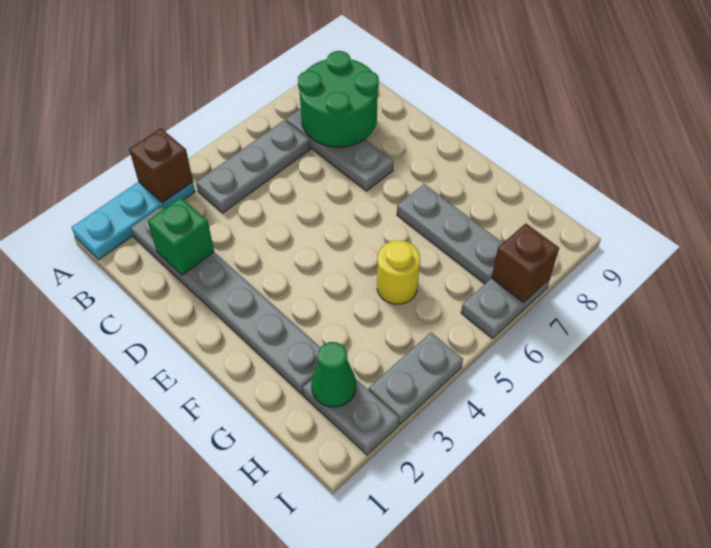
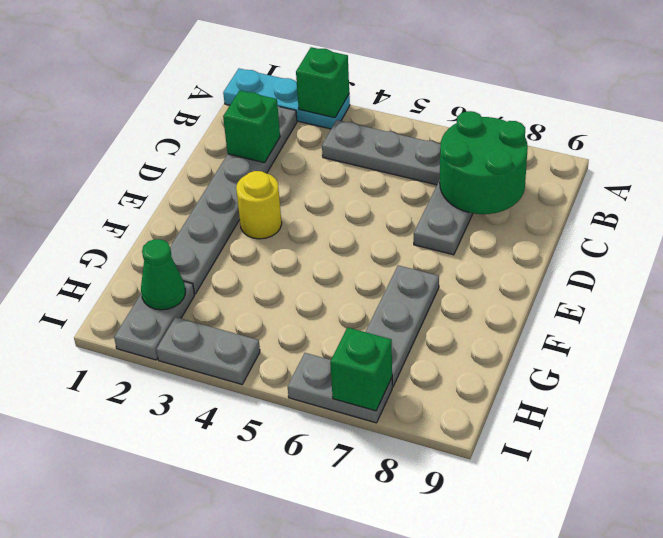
brown 1x1 brick [129,128,193,203] -> green 1x1 brick [296,47,349,118]
yellow 1x1 round brick [377,241,420,304] -> yellow 1x1 round brick moved to [236,171,282,239]
brown 1x1 brick [492,223,559,302] -> green 1x1 brick [330,327,392,411]

